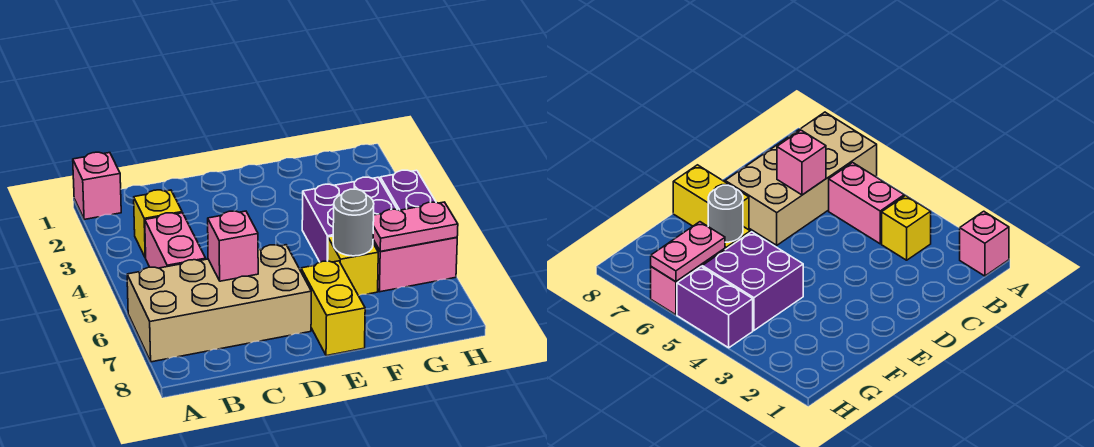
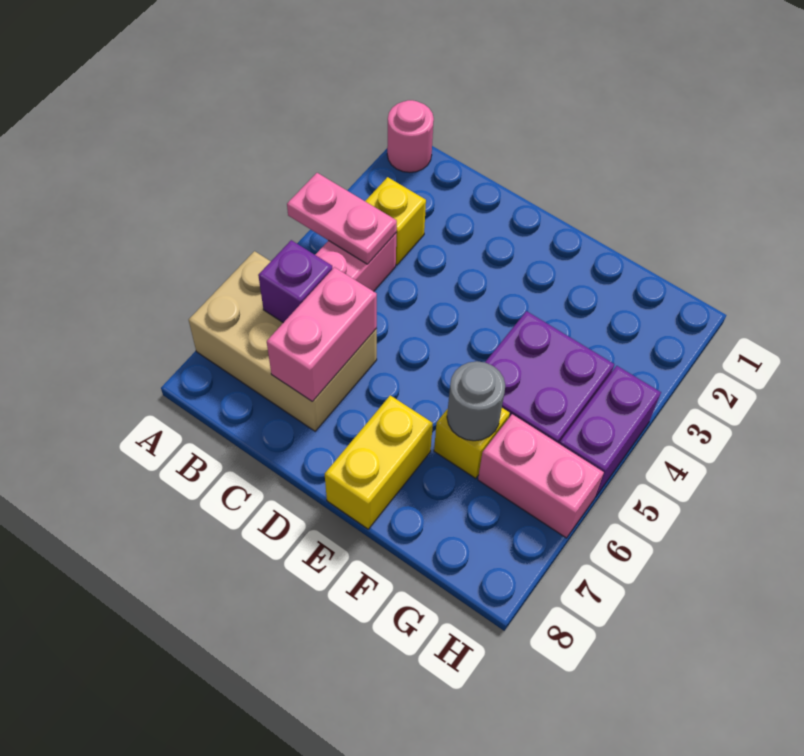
pink 1x1 brick [73,152,121,220] -> pink 1x1 round brick [387,100,434,173]
tan 2x4 brick [127,245,311,362] -> tan 2x3 brick [189,251,377,431]
none -> purple 1x1 brick [258,240,332,323]
pink 1x1 brick [208,211,258,281] -> pink 1x2 brick [267,267,377,402]
pink 1x2 plate [373,202,458,251] -> pink 1x2 plate moved to [287,173,397,264]

